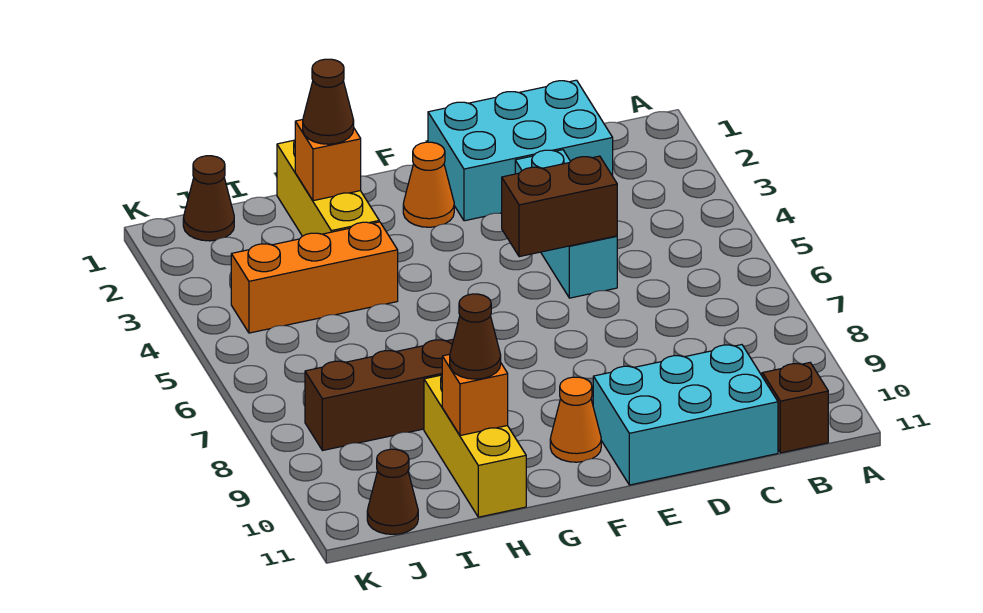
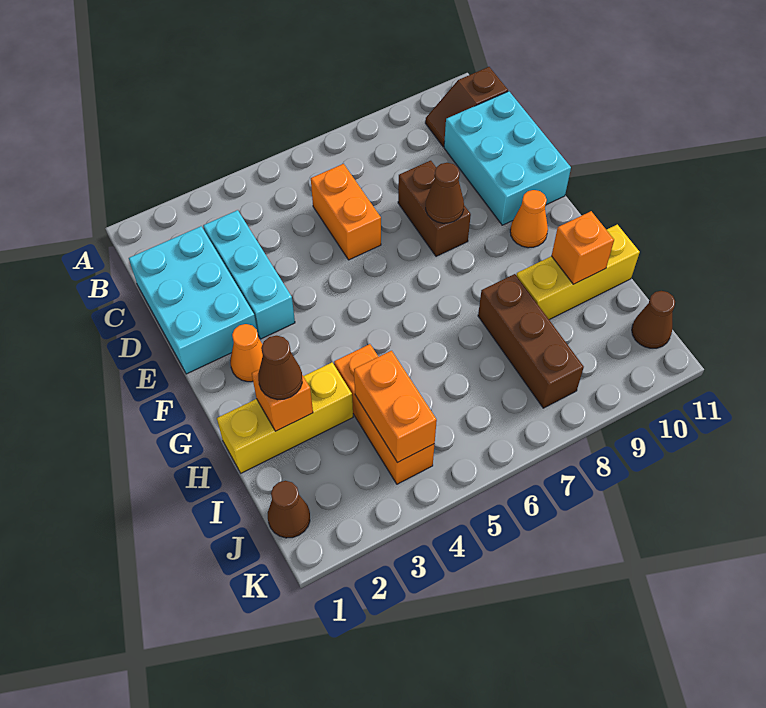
none -> orange 1x2 brick [311,164,381,260]
cyan 1x3 brick [515,150,617,298] -> cyan 1x3 brick turned to [203,210,295,339]
brown 1x2 brick [502,156,617,257] -> brown 1x2 brick moved to [398,161,471,256]
brown 1x1 cone [450,294,501,379] -> brown 1x1 cone moved to [426,163,464,223]
none -> orange 1x2 brick [354,351,437,463]

